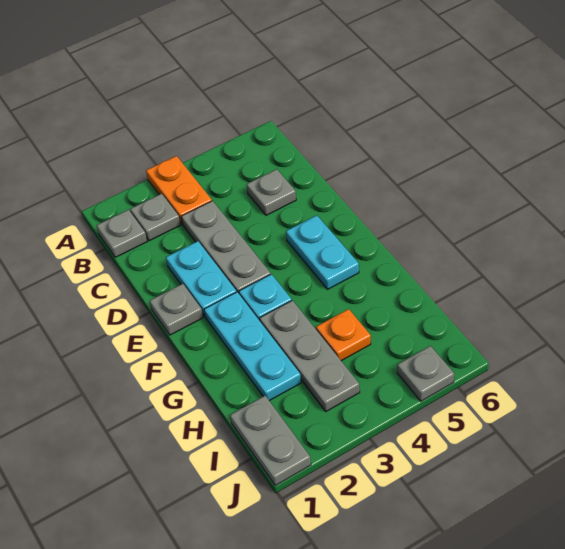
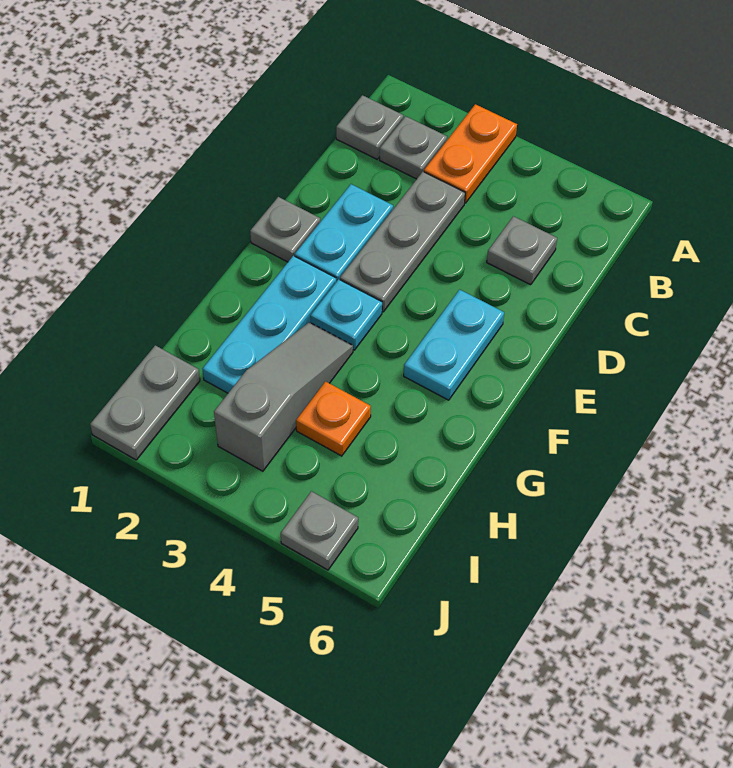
grey 1x3 plate [260,300,360,411] -> grey 1x3 slope [214,322,353,471]

